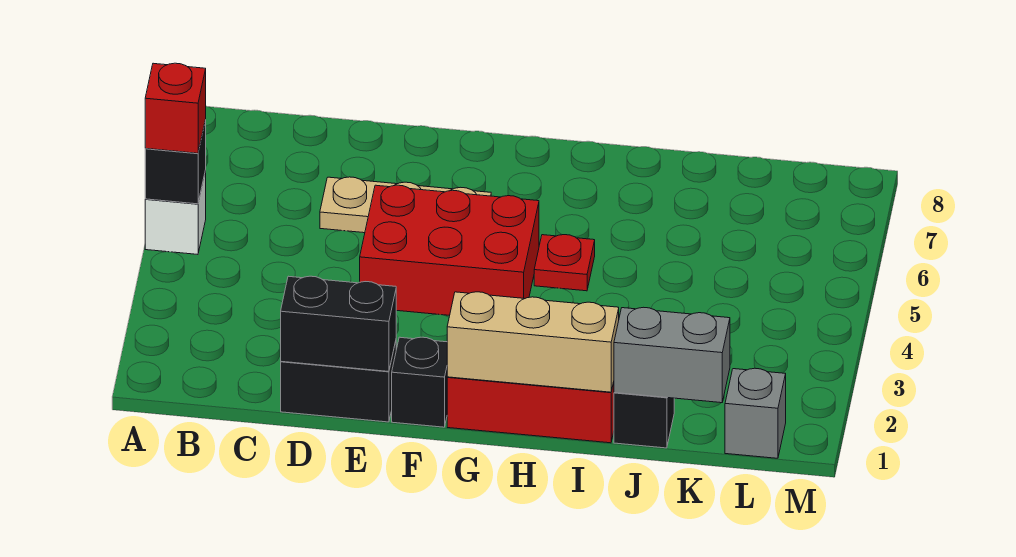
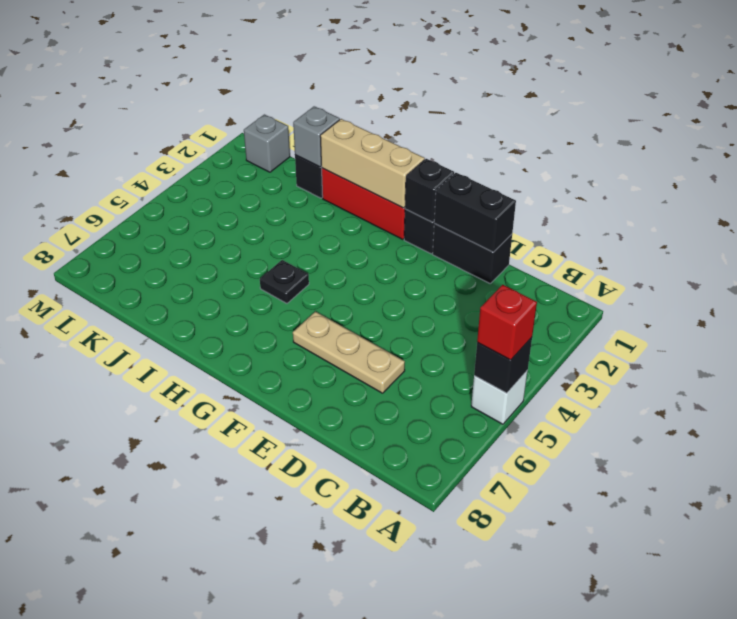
red 2x3 brick [360,185,539,315] -> none
none -> black 1x1 brick [405,159,454,222]
red 1x1 plate [534,235,595,291] -> black 1x1 plate [260,260,309,303]
grey 1x2 brick [614,307,730,403] -> grey 1x1 brick [293,106,340,167]

